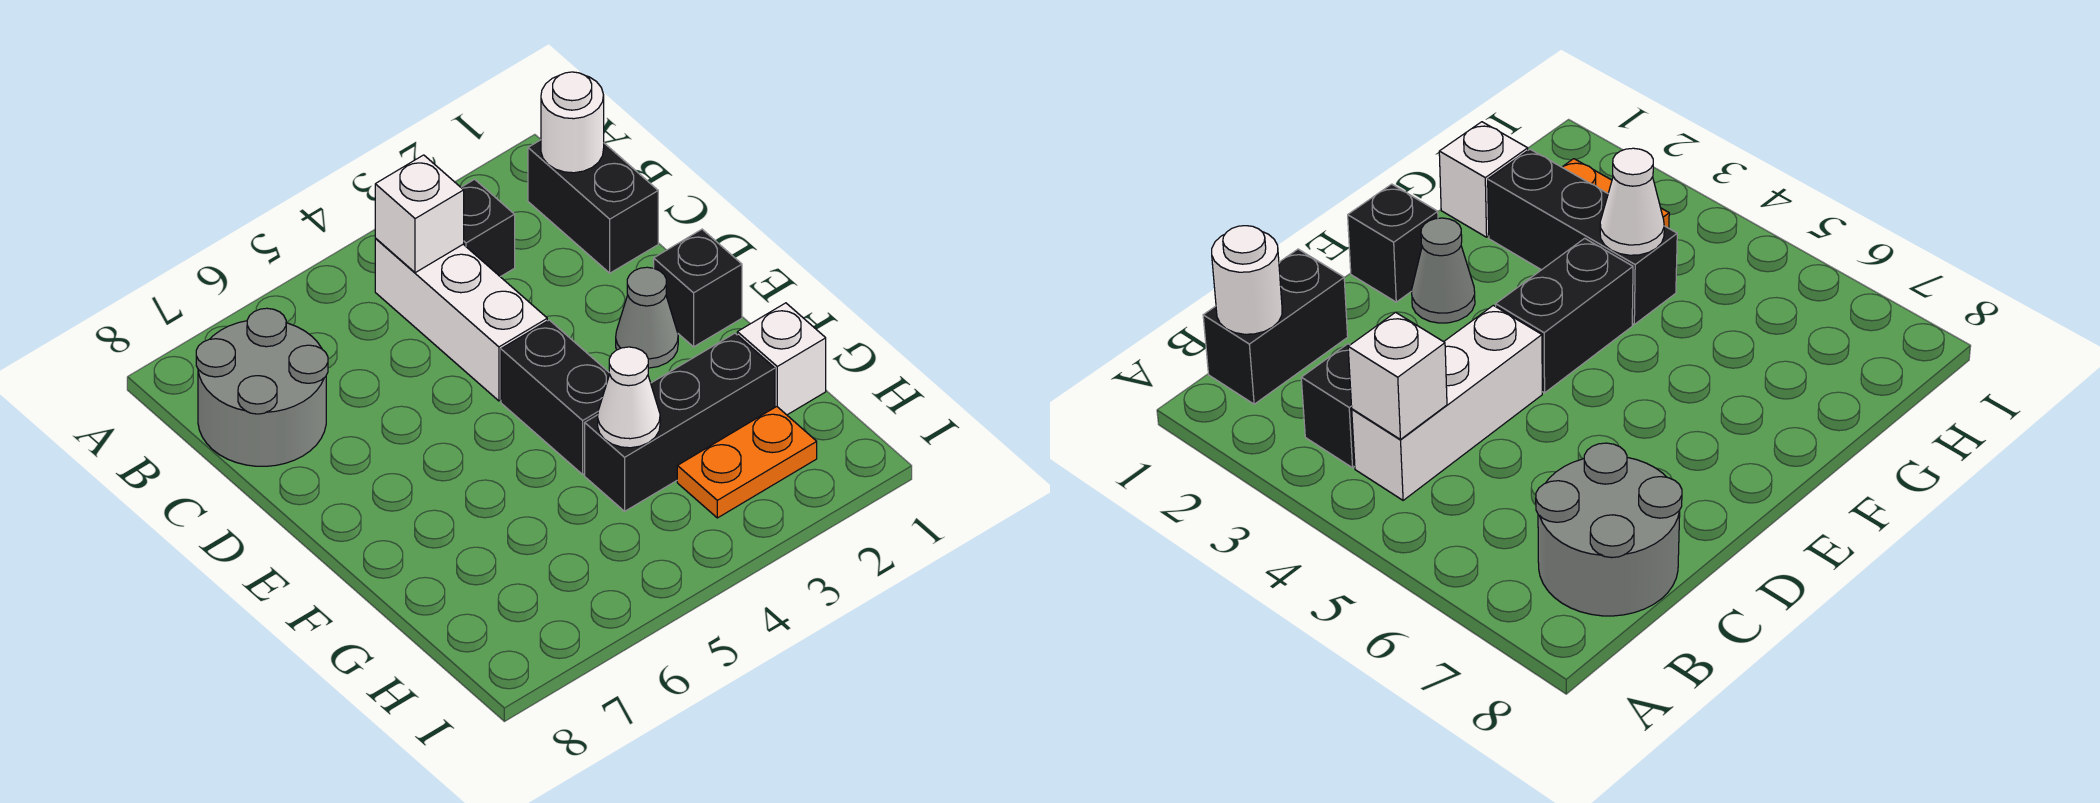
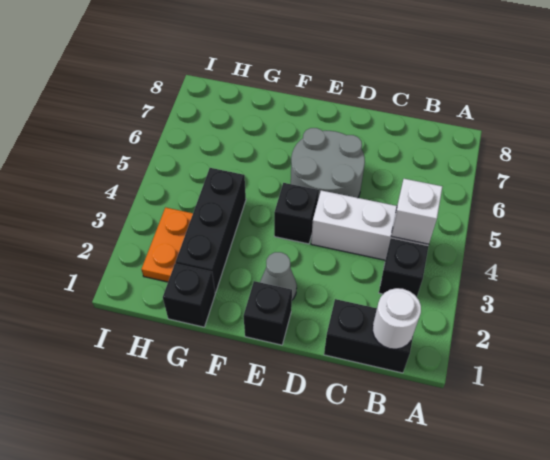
grey 2x2 round brick [196,308,328,466] -> grey 2x2 round brick moved to [291,128,365,198]
black 1x2 brick [501,320,610,474] -> black 1x1 brick [274,183,319,244]
white 1x1 brick [737,303,826,415] -> black 1x1 brick [163,264,215,327]
white 1x1 cone [598,347,660,448] -> none

